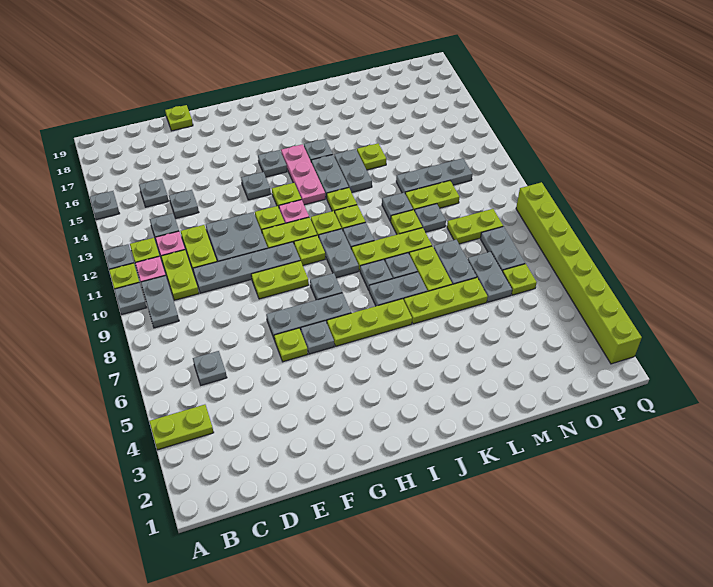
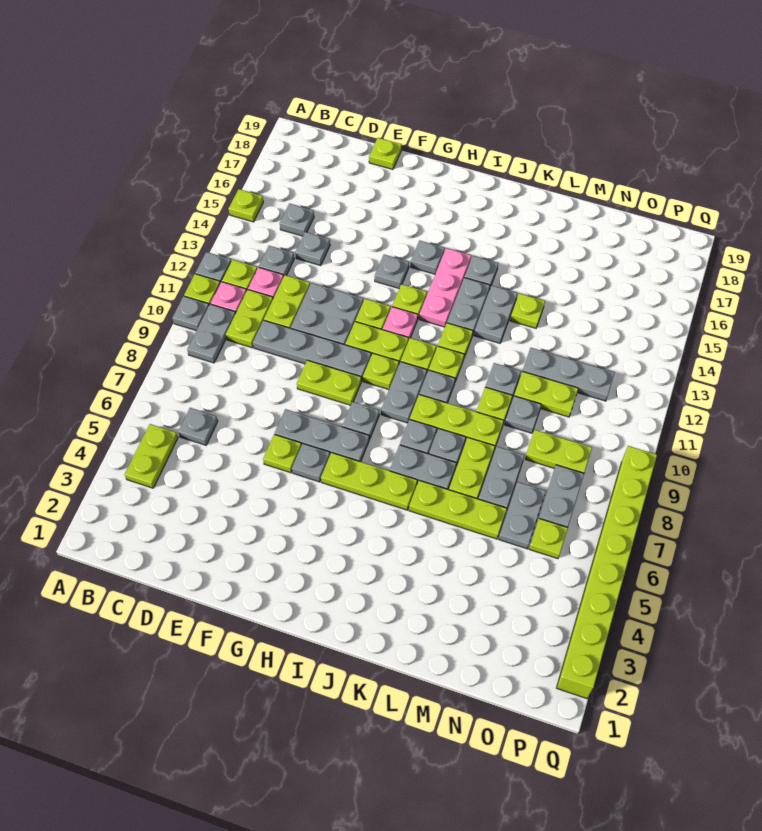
lime 1x2 plate [149,405,214,450] -> lime 1x2 plate turned to [125,424,178,488]
grey 1x1 plate [90,191,120,220] -> lime 1x1 plate [229,189,263,222]

